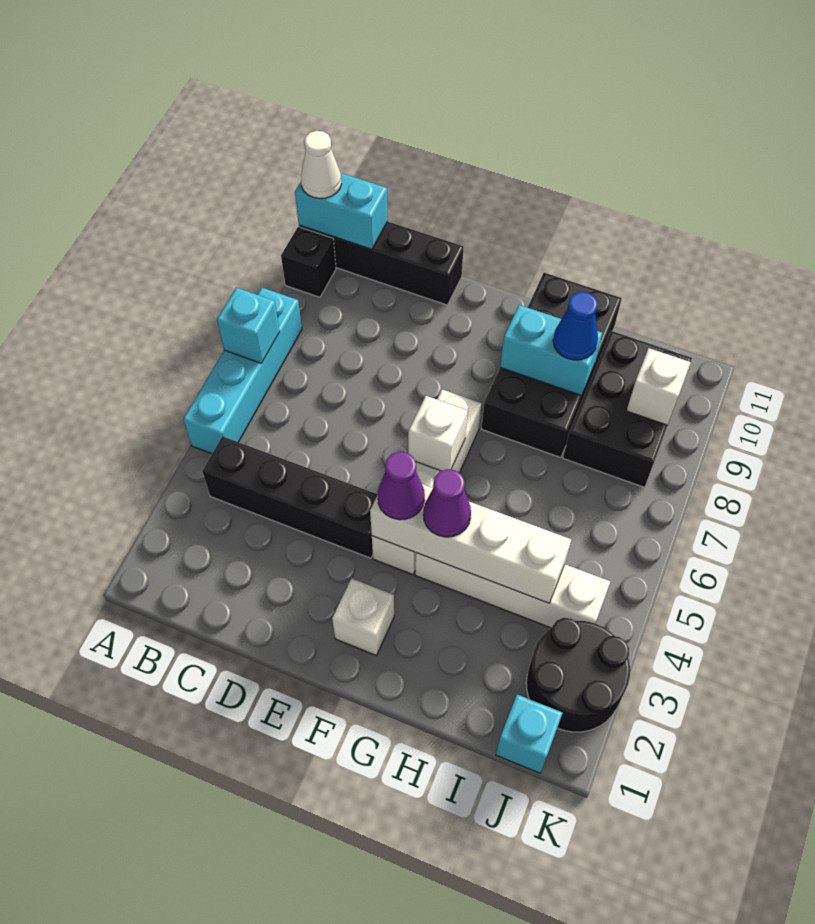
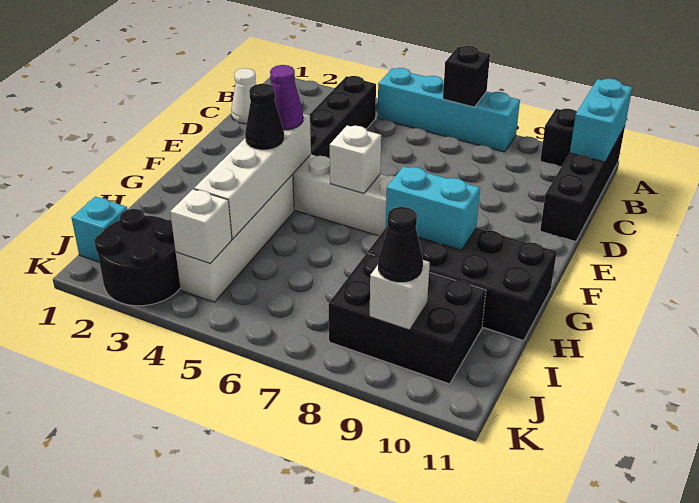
cyan 1x1 brick [217,288,280,363] -> black 1x1 brick [443,46,490,107]
white 1x1 cone [301,131,342,199] -> white 1x1 cone moved to [231,68,256,124]
white 1x1 brick [332,578,394,655] -> white 1x1 brick moved to [170,189,232,263]
purple 1x1 cone [423,469,471,537] -> black 1x1 cone [245,84,284,150]
cyan 1x2 brick [500,305,602,396] -> cyan 1x2 brick turned to [386,166,480,250]
blue 1x1 cone [553,292,598,360] -> none
none -> black 1x1 cone [378,207,423,283]

